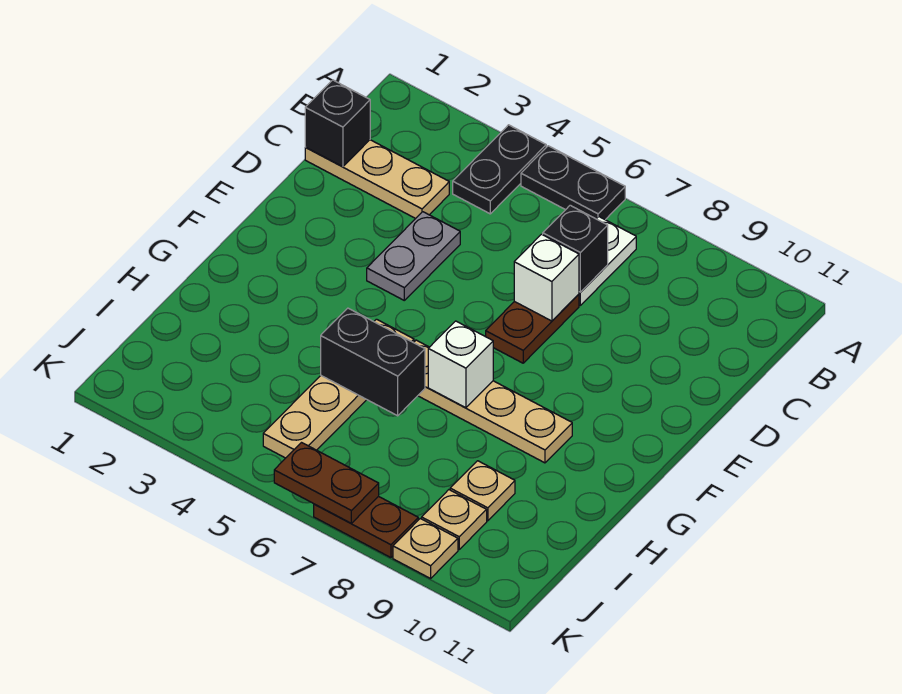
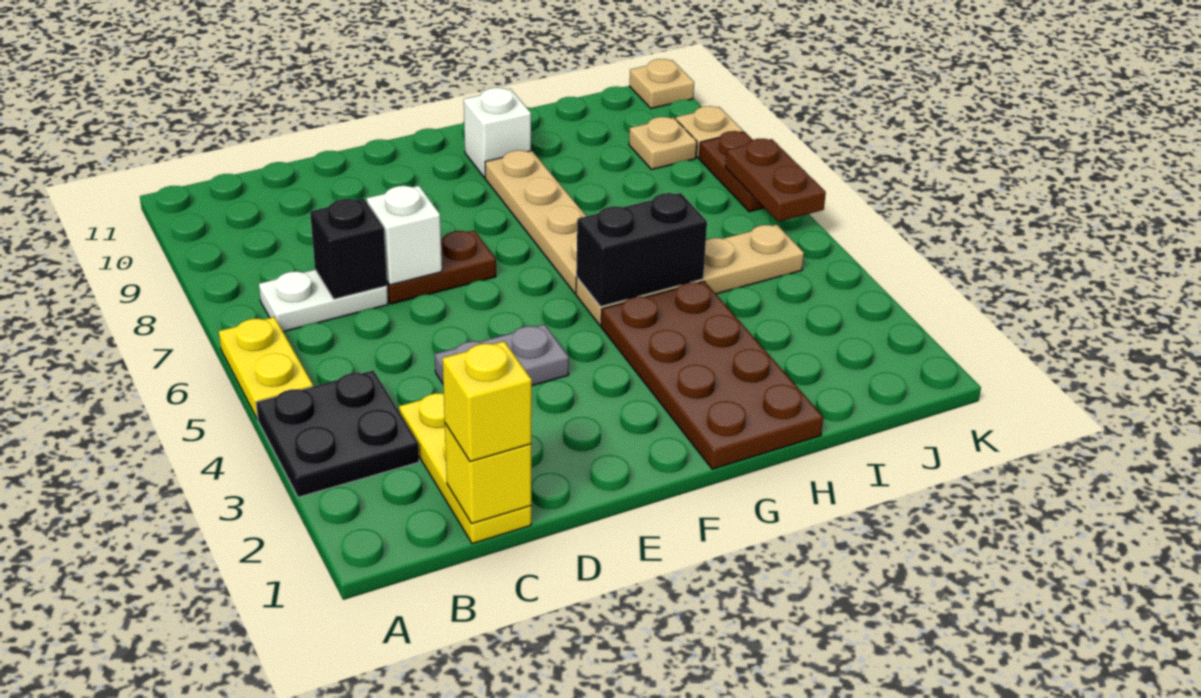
black 1x2 plate [453,125,546,214] -> black 2x2 plate [256,370,419,497]
black 1x2 plate [521,146,625,220] -> yellow 1x2 plate [219,317,313,419]
tan 1x3 plate [305,140,449,219] -> yellow 1x3 plate [399,393,531,544]
black 1x1 brick [305,80,370,167] -> yellow 1x1 brick [445,423,531,524]
none -> yellow 1x1 brick [442,341,532,462]
none -> brown 2x4 plate [601,281,823,469]
white 1x1 brick [428,321,493,408] -> white 1x1 brick moved to [464,88,531,178]
black 1x2 brick [321,308,425,416] -> black 1x2 brick turned to [576,193,707,307]
tan 1x1 plate [450,461,515,521] -> tan 1x1 plate moved to [630,59,694,108]

